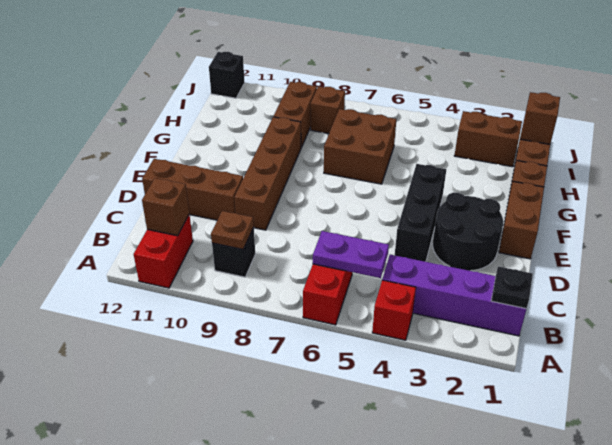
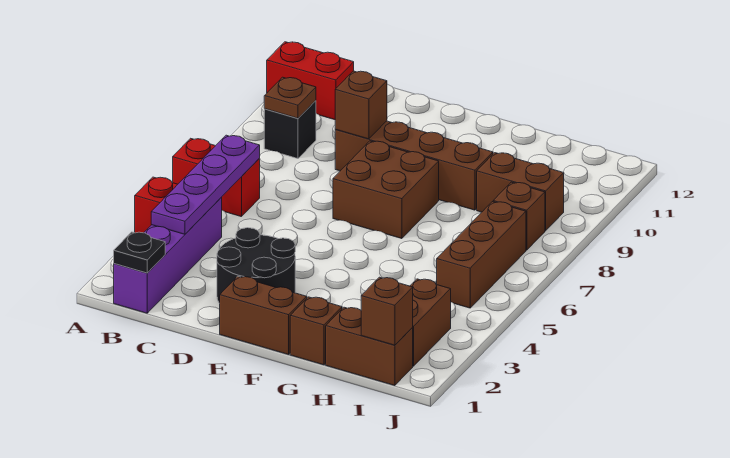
purple 1x2 plate [313,231,389,278] -> purple 1x4 plate [151,135,260,234]
brown 1x1 brick [142,178,189,236] -> brown 1x1 brick moved to [335,71,387,139]
black 1x3 brick [395,164,446,262] -> none
brown 1x3 brick [142,159,243,220] -> brown 1x3 brick moved to [437,202,526,308]
brown 2x2 brick [324,109,396,184] -> brown 2x2 brick moved to [333,141,439,239]
black 1x1 brick [209,52,245,98] -> none

